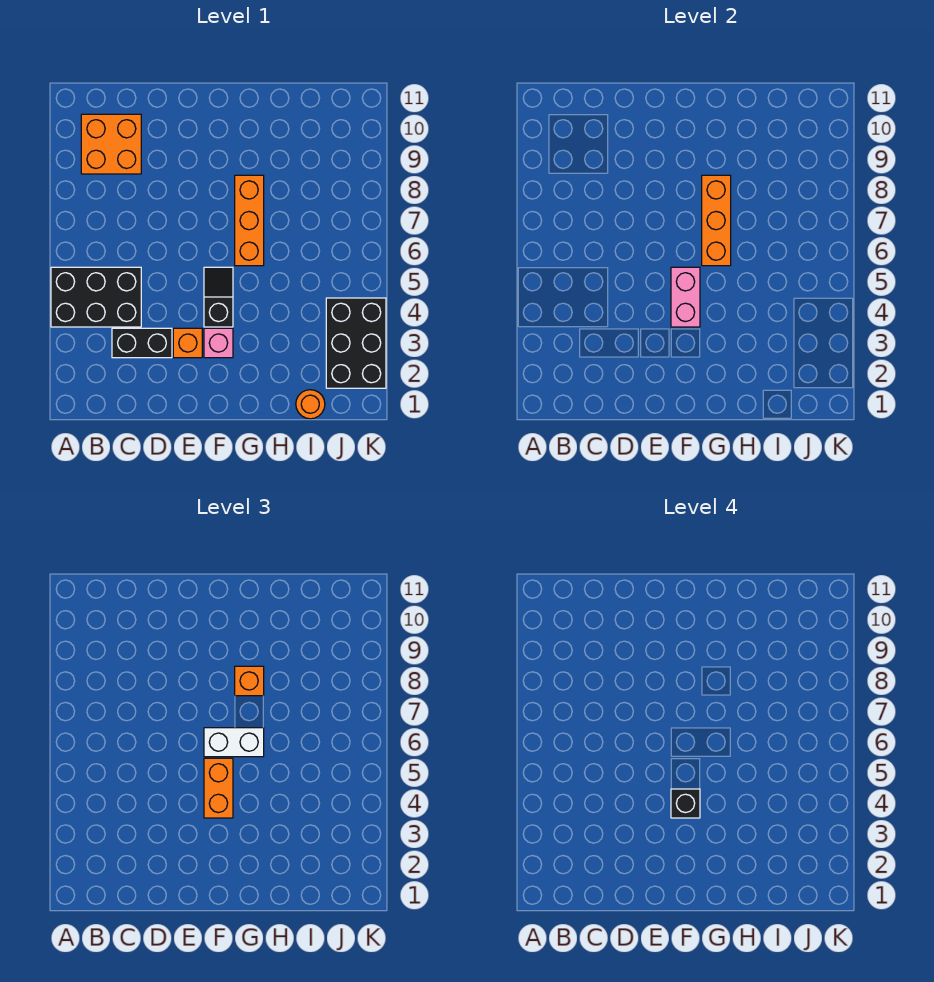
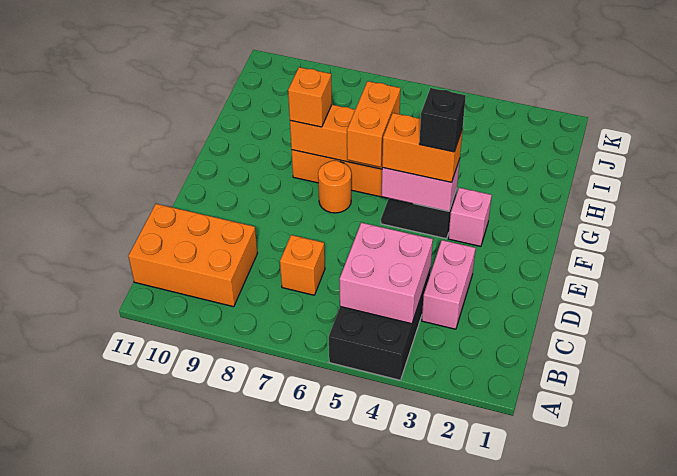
none -> pink 2x2 brick [340,223,433,324]
orange 2x2 brick [81,114,141,174] -> orange 2x3 brick [128,204,258,307]
black 1x2 brick [112,328,172,358] -> pink 1x2 brick [422,240,476,329]
orange 1x1 brick [173,328,202,358] -> orange 1x1 brick moved to [280,235,325,295]
white 1x2 brick [204,728,264,757] -> orange 1x2 brick [347,81,400,167]
orange 1x1 round brick [296,390,325,419] -> orange 1x1 round brick moved to [318,161,351,213]
black 2x3 brick [326,298,386,388] -> none

